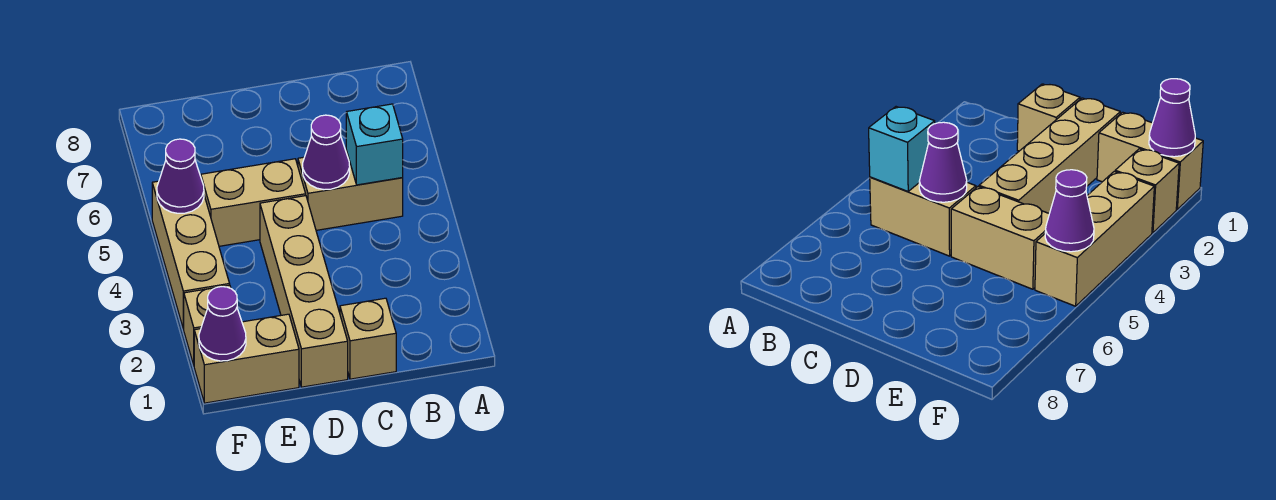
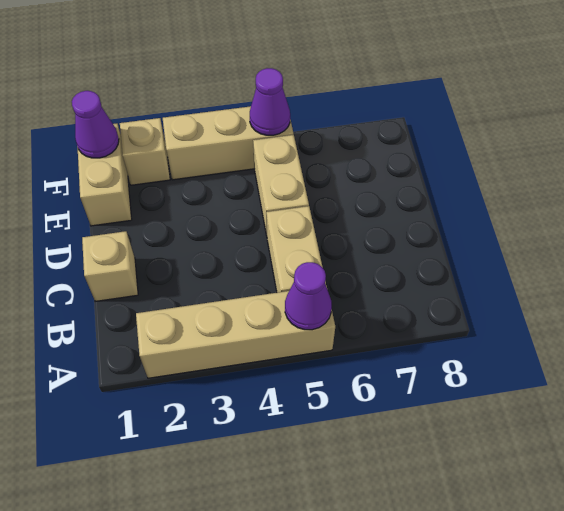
cyan 1x1 brick [346,104,403,185] -> none
purple 1x1 cone [303,115,350,190] -> purple 1x1 cone moved to [285,262,332,330]
tan 1x4 brick [260,196,348,387] -> tan 1x4 brick moved to [136,286,335,378]

